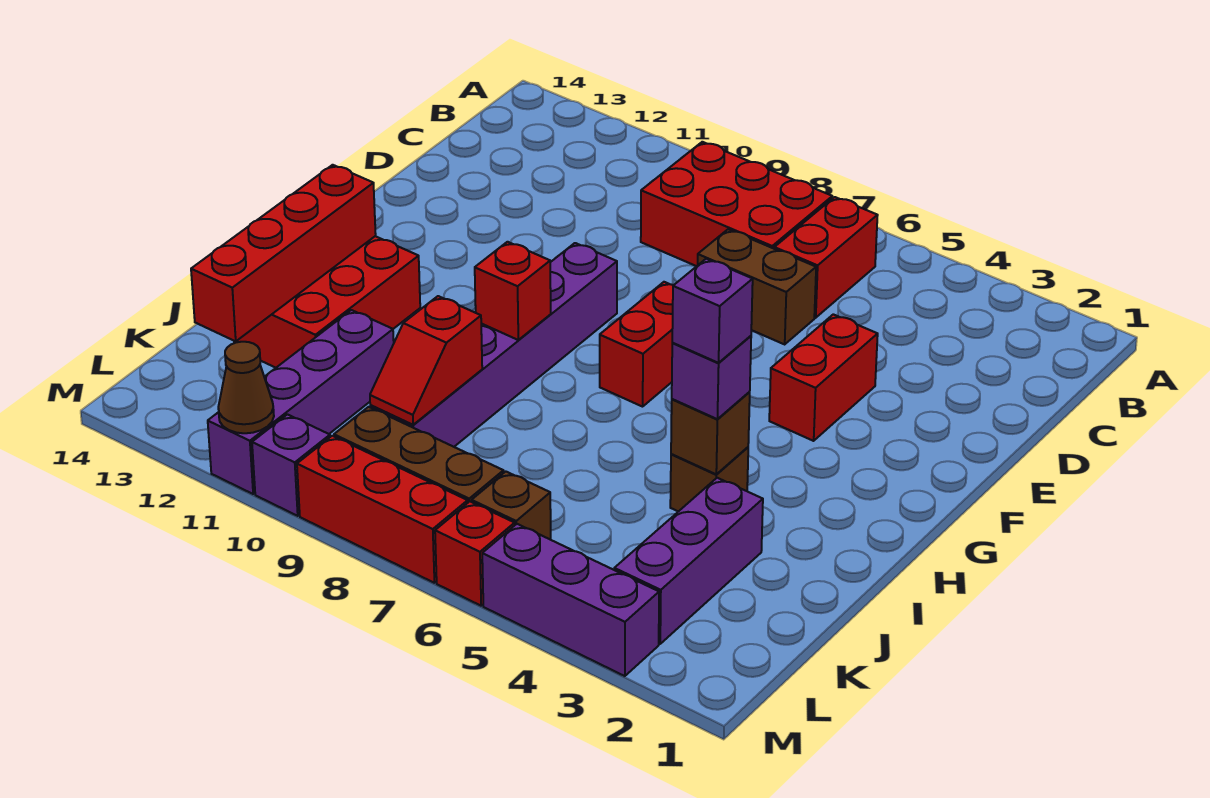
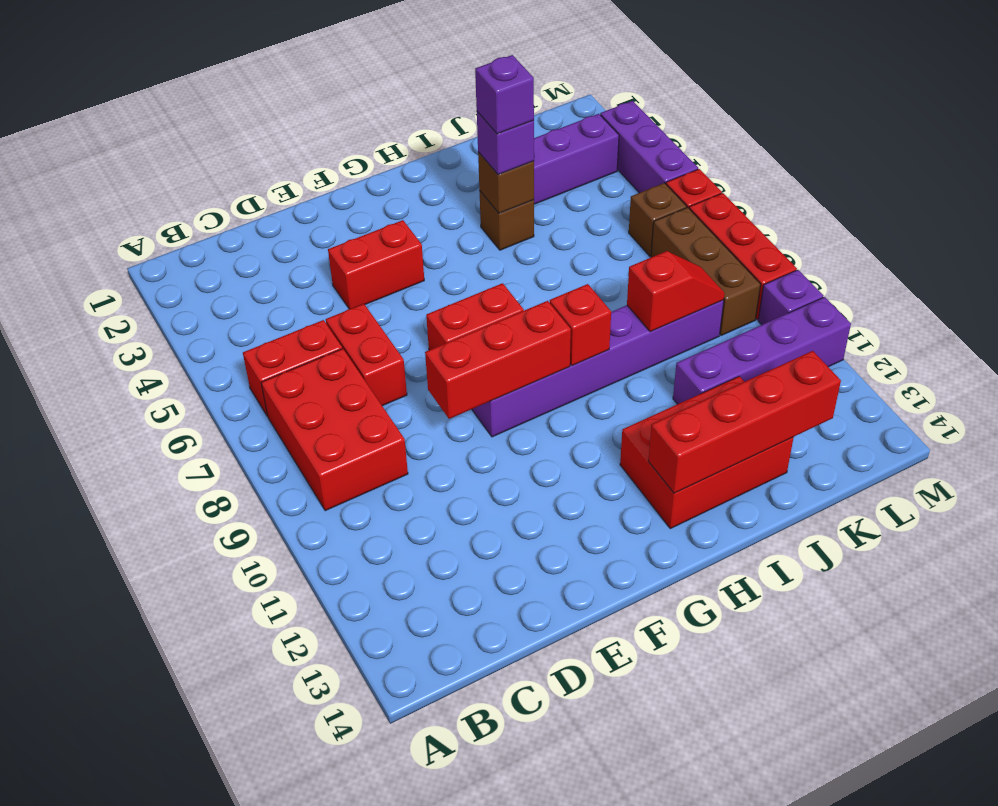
brown 1x2 brick [698,229,816,344] -> red 1x2 brick [326,304,407,406]
none -> red 1x3 brick [425,301,571,419]
brown 1x1 cone [218,342,274,433] -> none

